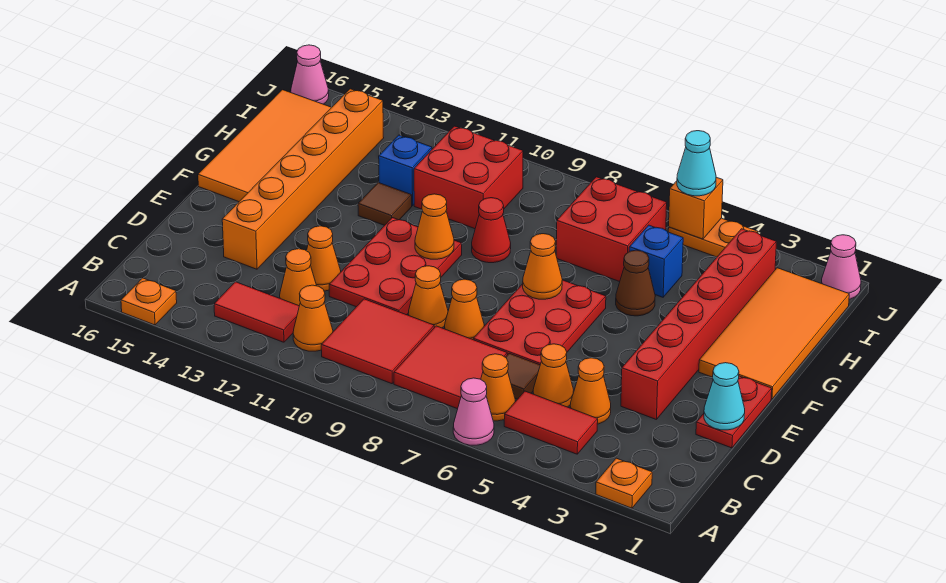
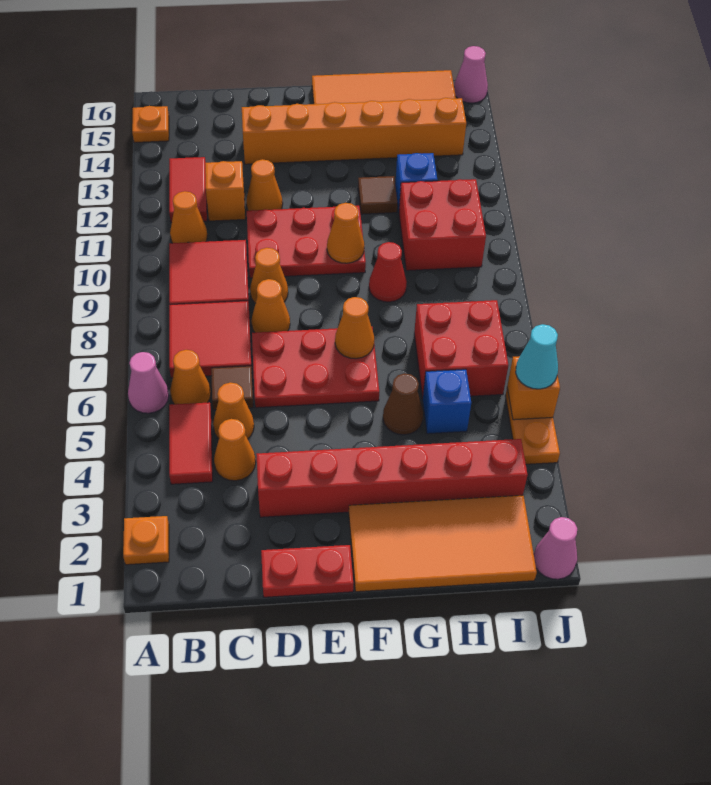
orange 1x1 cone [280,249,317,306] -> orange 1x1 brick [205,161,245,221]
cyan 1x1 cone [704,363,745,430] -> none

